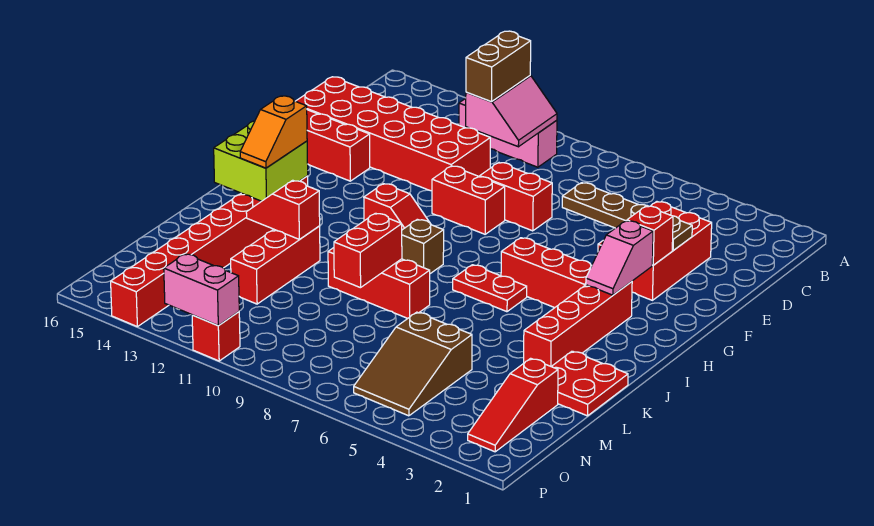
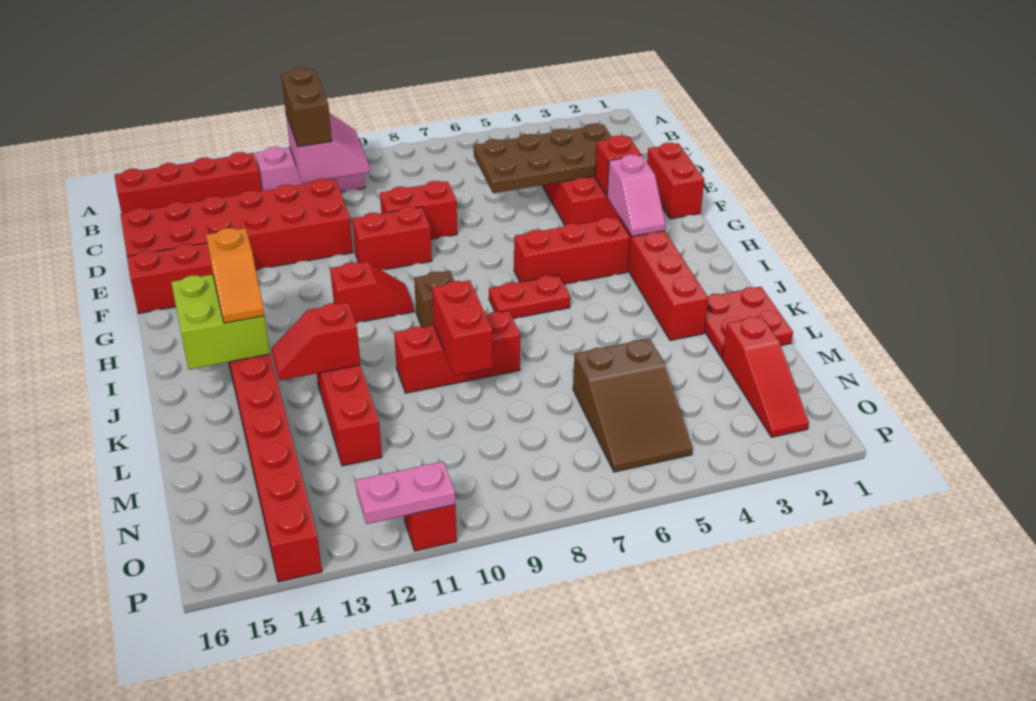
none -> red 1x4 brick [114,152,262,213]
none -> red 1x2 brick [647,143,704,219]
brown 1x4 plate [562,183,692,250] -> brown 2x4 plate [474,123,612,193]
pink 1x2 brick [164,254,239,326] -> pink 1x2 plate [356,461,455,524]

